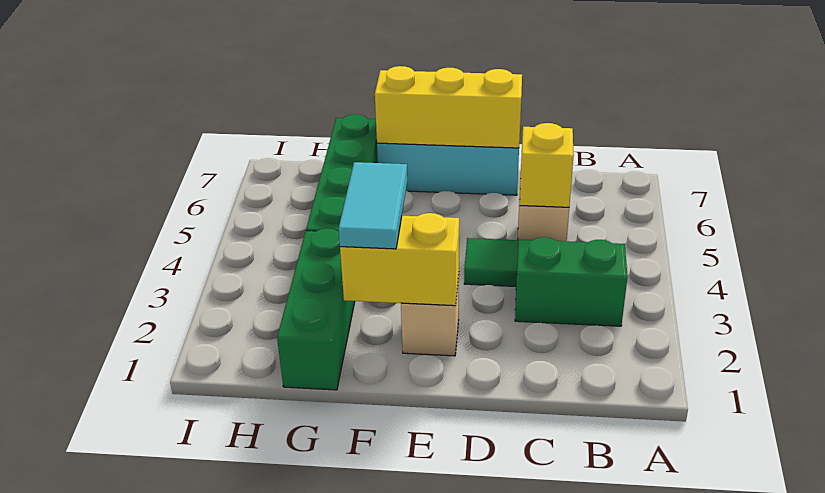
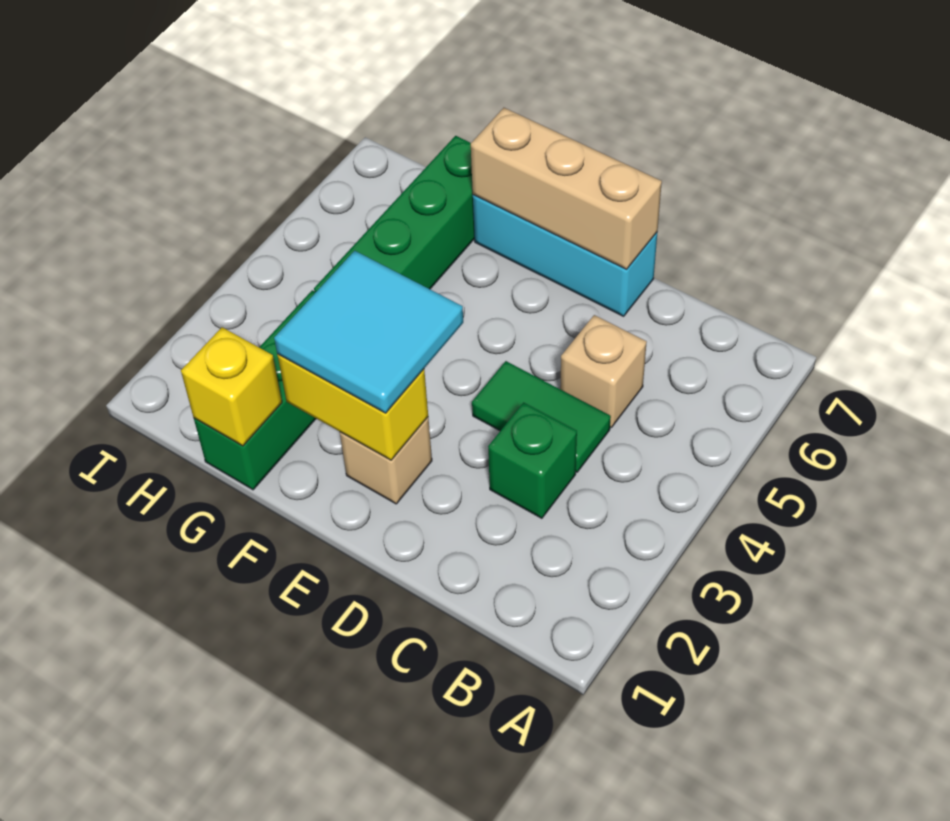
green 1x2 brick [515,237,628,326] -> green 1x1 brick [488,403,577,518]
yellow 1x1 brick [520,123,574,207] -> yellow 1x1 brick moved to [181,327,282,446]
yellow 1x3 brick [375,66,522,148] -> tan 1x3 brick [471,108,662,269]
cyan 1x2 tile [339,162,407,249] -> cyan 2x2 tile [274,251,463,413]

